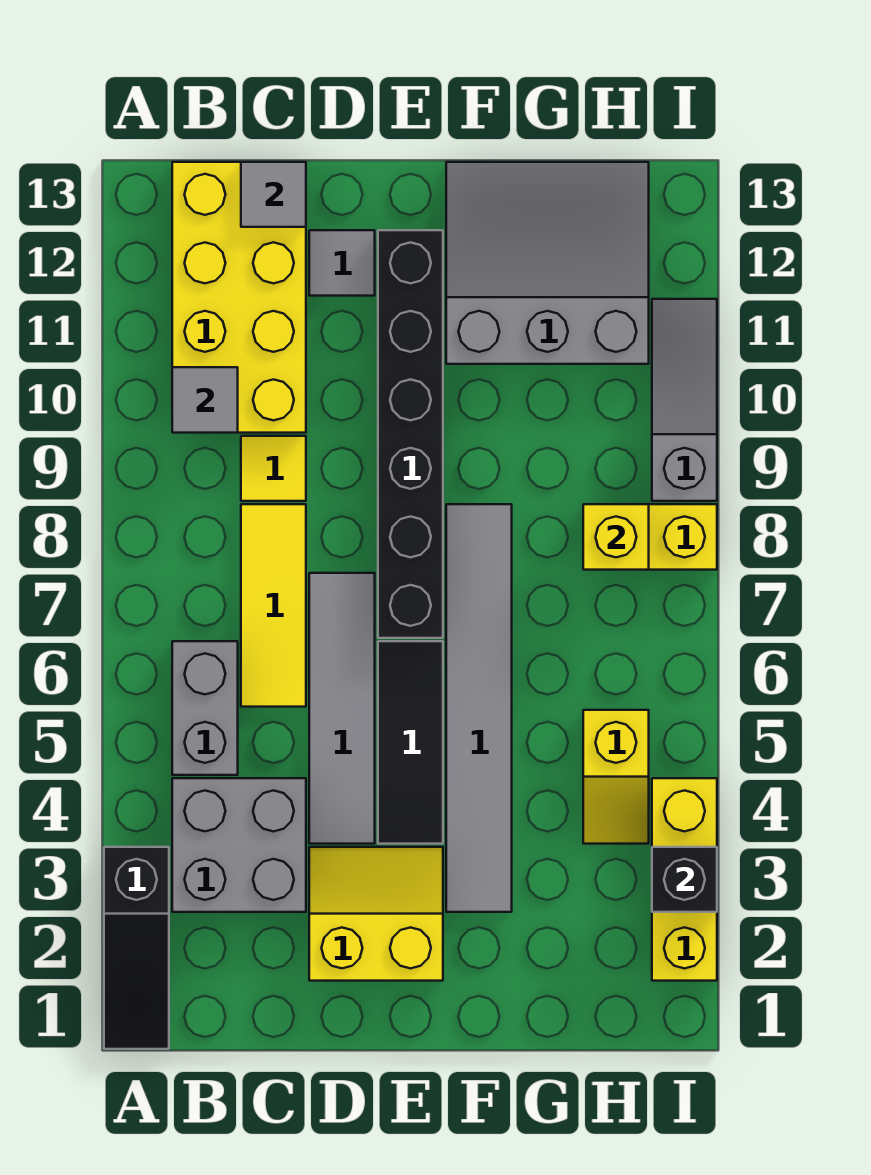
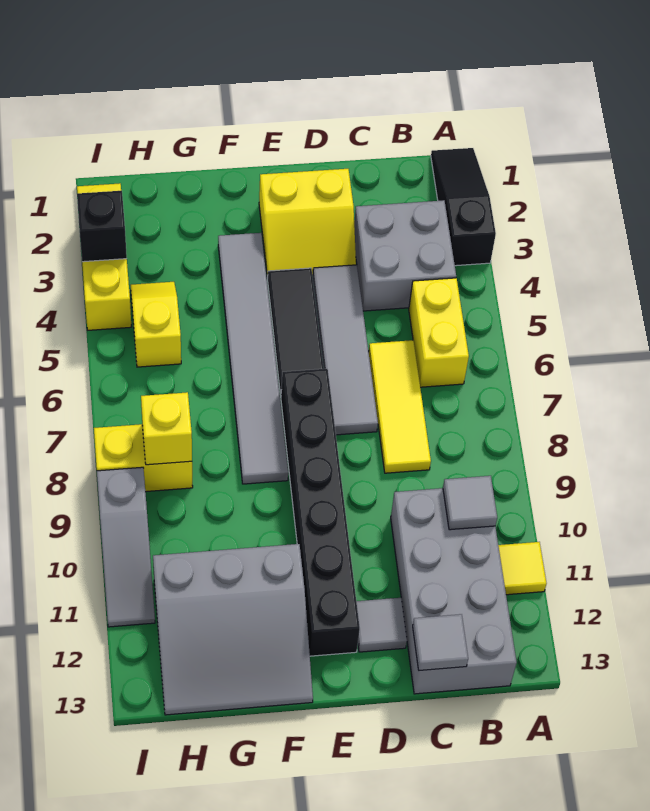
grey 1x2 brick [172,641,238,775] -> yellow 1x2 brick [409,278,469,387]
yellow 2x4 brick [172,162,306,433] -> grey 2x4 brick [391,488,517,694]
yellow 1x1 tile [241,436,306,501] -> yellow 1x1 tile moved to [498,542,547,595]

